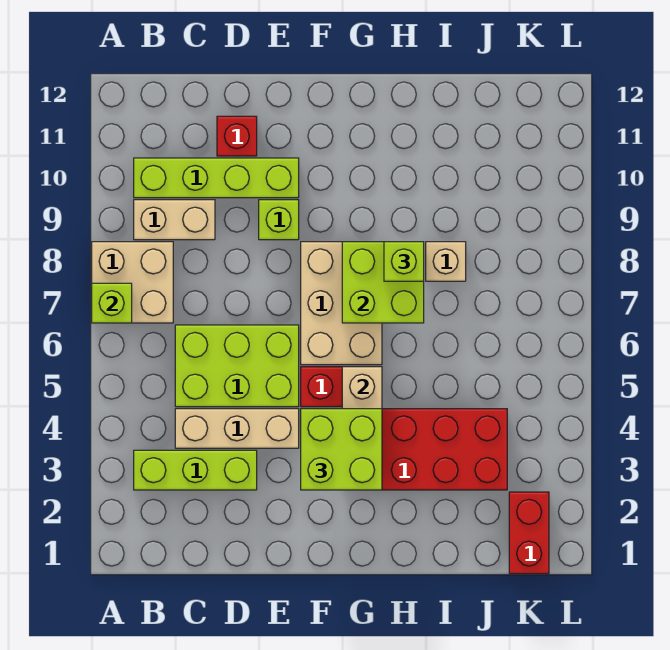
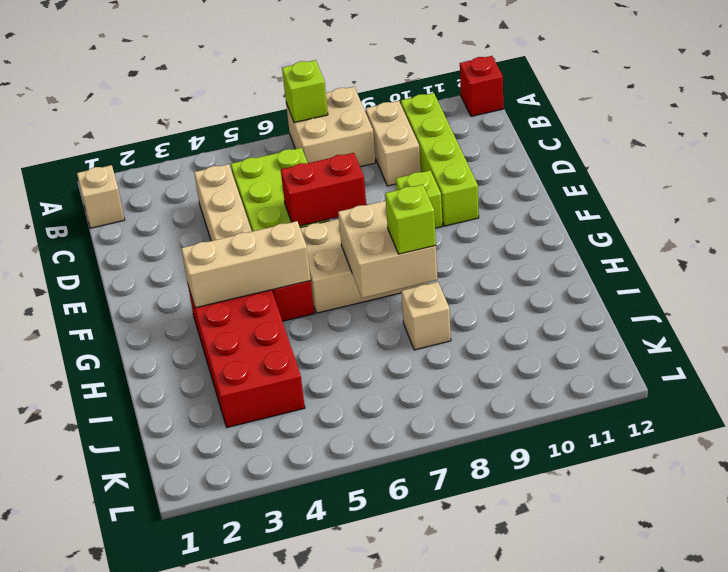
none -> tan 1x1 brick [77,165,125,228]
lime 1x3 brick [134,450,257,490] -> none
red 1x1 brick [217,116,257,156] -> red 1x1 brick moved to [460,56,503,116]
lime 2x2 brick [301,409,382,490] -> none
lime 2x2 brick [342,242,424,323] -> tan 2x2 brick [338,201,438,298]
red 1x2 brick [509,492,549,574] -> red 1x2 brick moved to [281,153,366,226]

